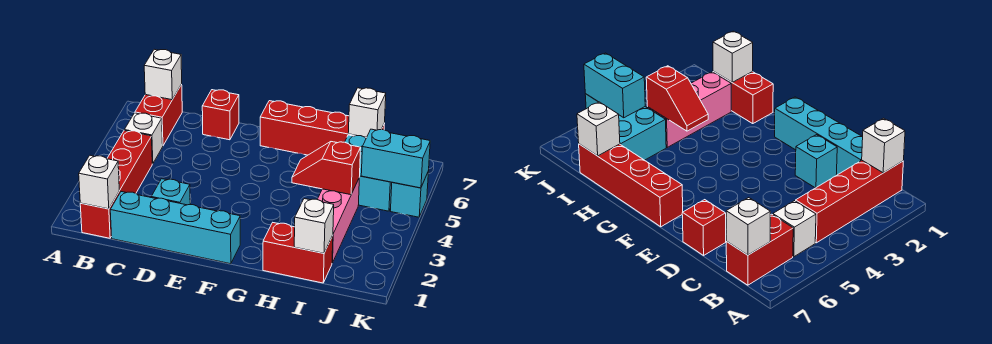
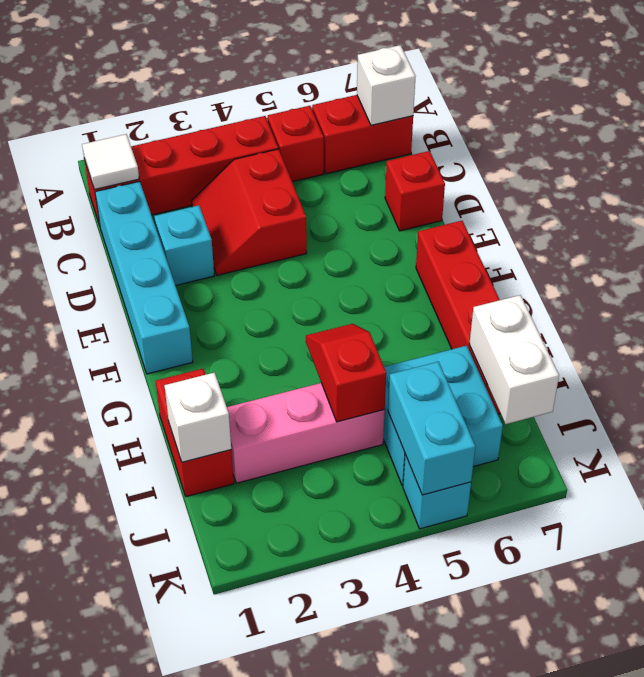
white 1x1 brick [79,155,119,209] -> white 1x1 tile [82,134,139,190]
white 1x1 brick [124,113,163,164] -> red 1x1 brick [268,106,324,182]
none -> red 2x2 slope [192,149,307,275]
white 1x1 brick [348,88,386,138] -> white 1x2 brick [469,295,559,424]

